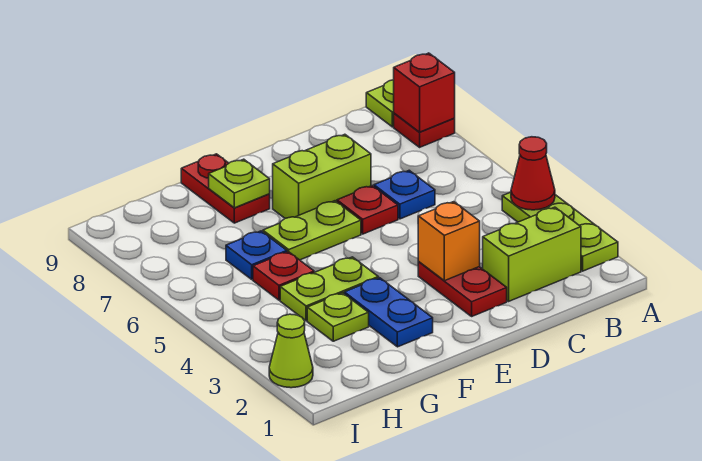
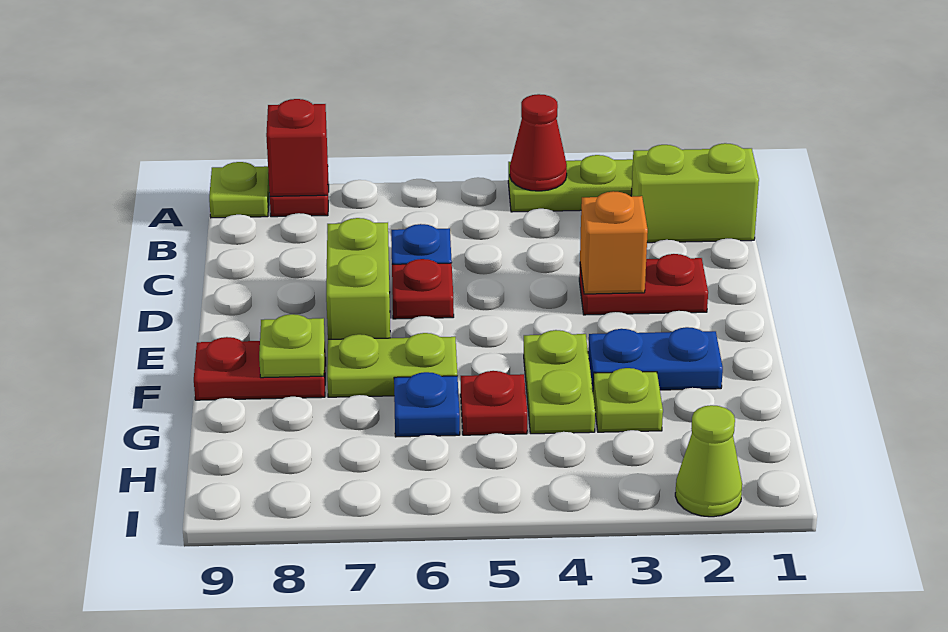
lime 1x2 brick [483,207,581,301] -> lime 1x2 brick turned to [631,143,759,243]
lime 1x2 plate [263,201,361,260] -> lime 1x2 plate turned to [327,333,457,397]

